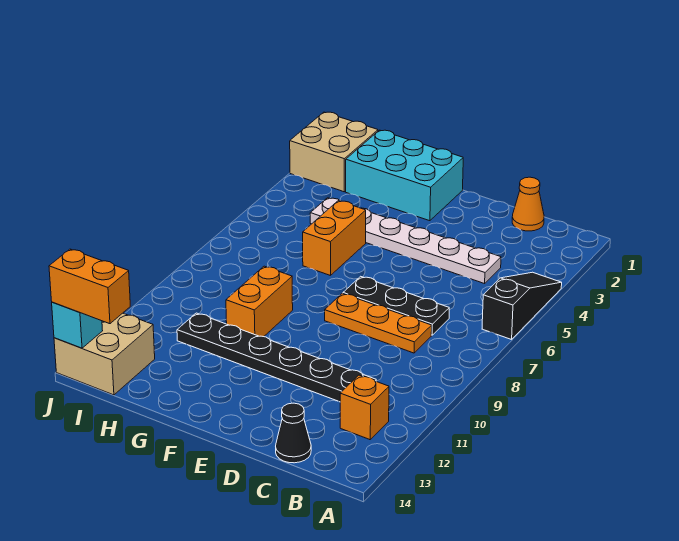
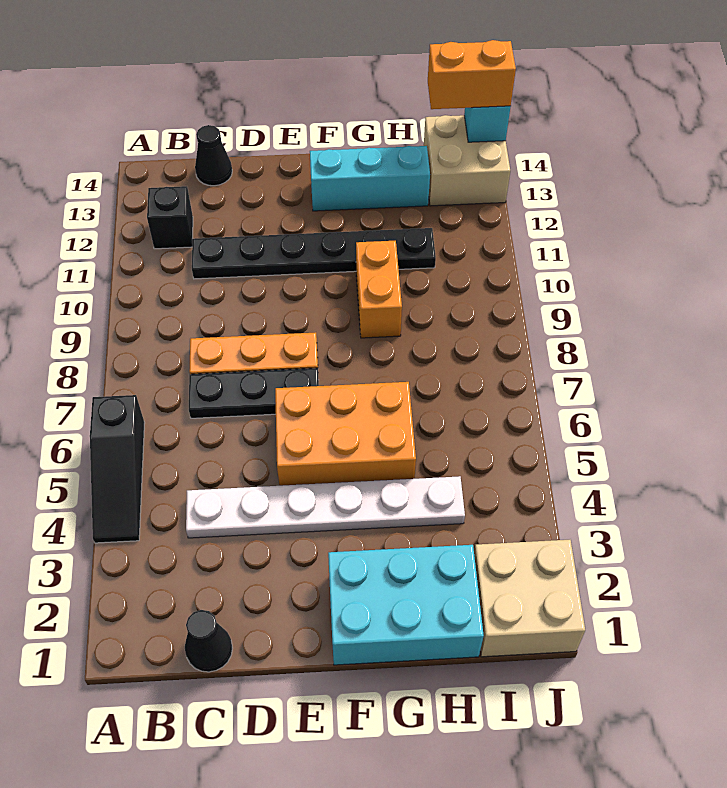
orange 1x1 brick [340,375,389,440] -> black 1x1 brick [147,186,193,249]
orange 1x1 cone [512,177,544,231] -> black 1x1 cone [185,610,232,672]
none -> cyan 1x3 brick [310,146,430,211]
orange 1x2 brick [303,201,366,276] -> orange 2x3 brick [275,382,416,486]

